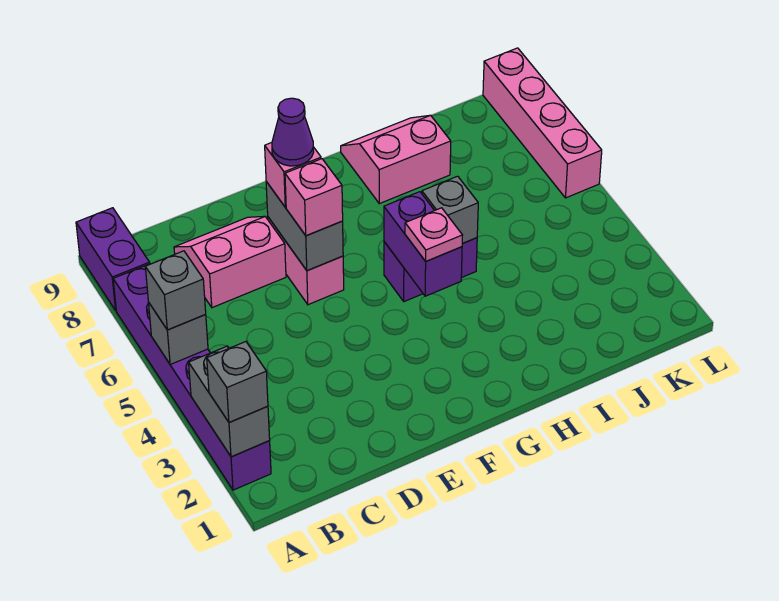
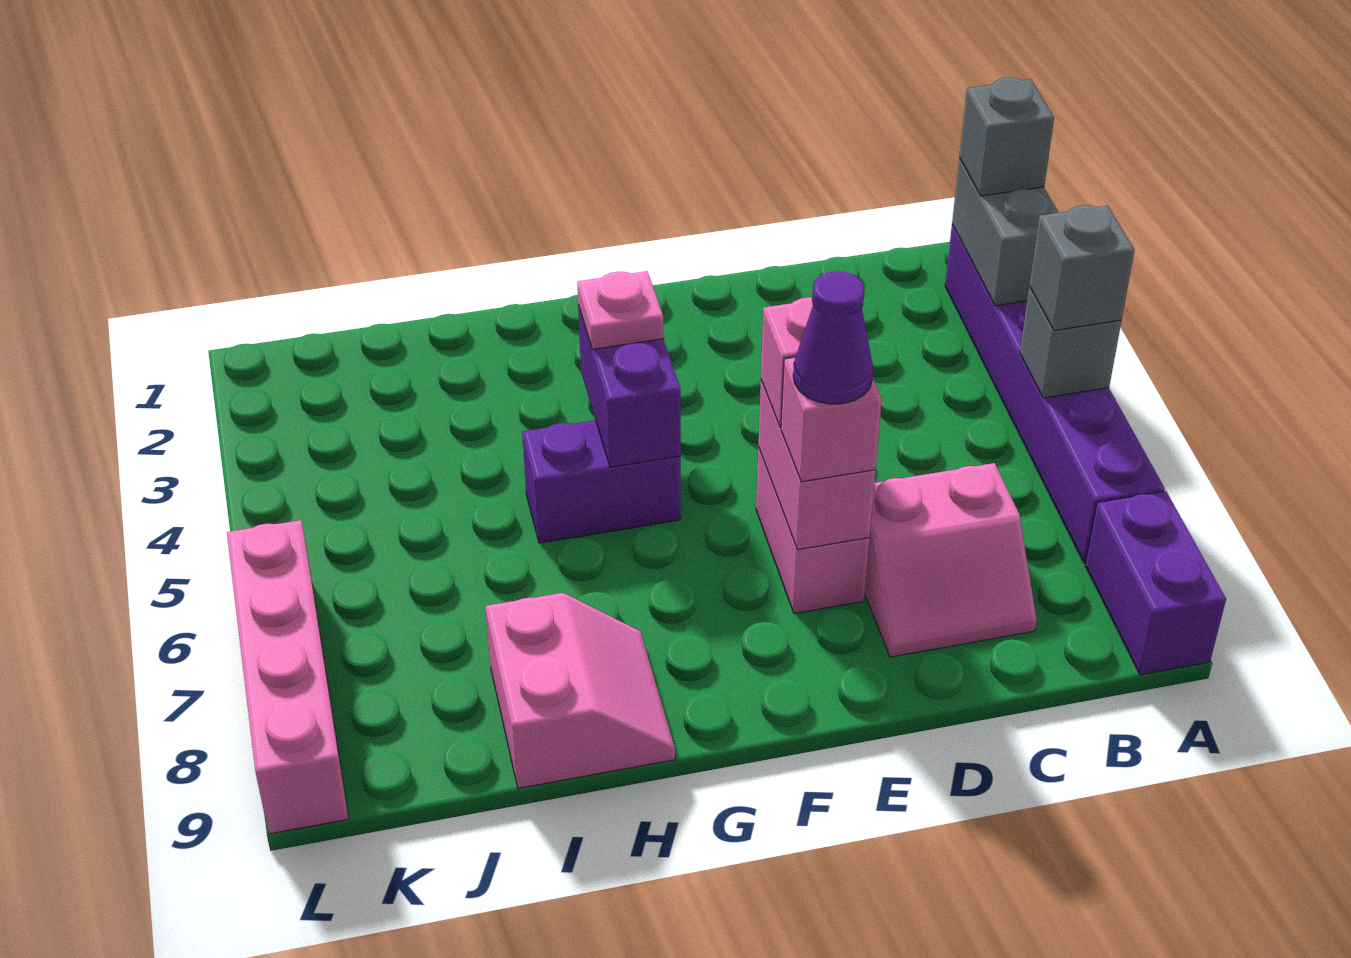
grey 1x2 brick [266,182,343,270] -> pink 1x2 brick [758,380,875,550]
grey 1x1 brick [422,176,478,243] -> none
pink 2x2 slope [341,115,451,204] -> pink 2x2 slope turned to [485,593,675,788]

